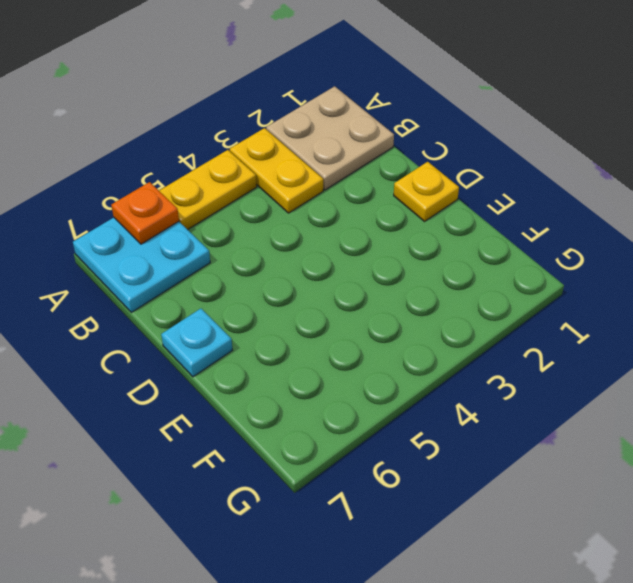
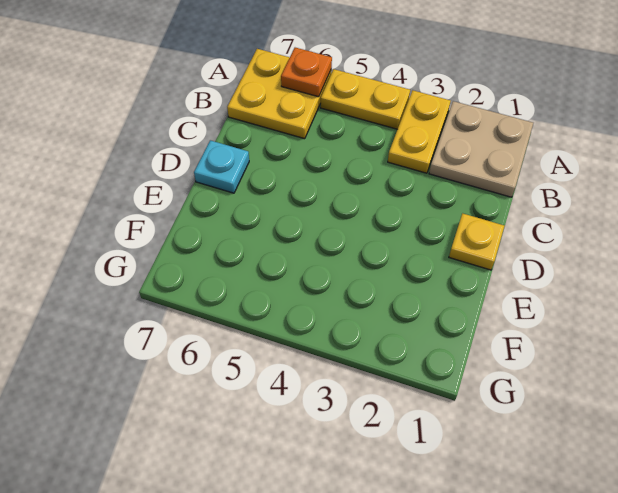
cyan 2x2 plate [73,218,210,312] -> yellow 2x2 plate [227,49,332,139]

